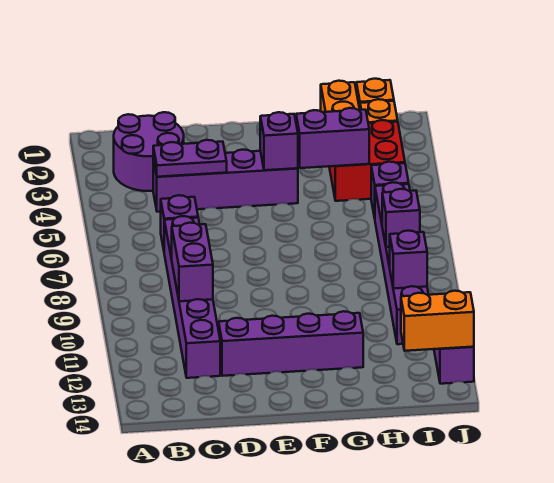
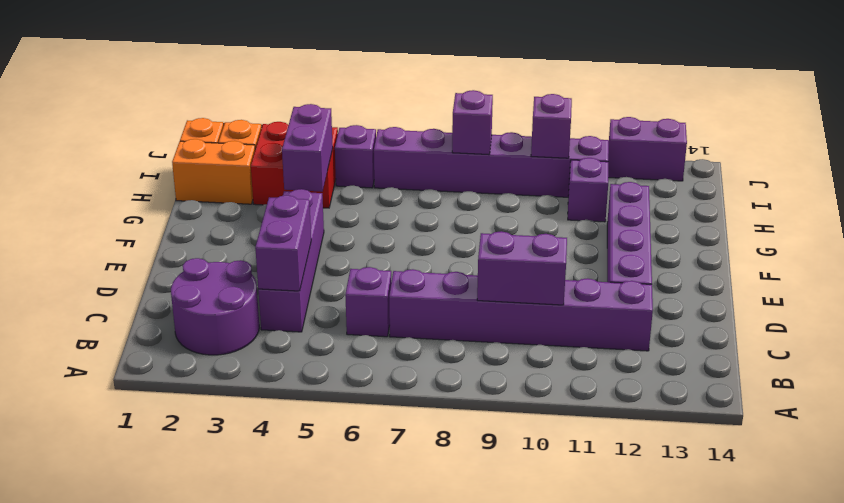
purple 1x2 plate [153,140,227,177] -> purple 1x2 brick [255,195,311,291]
purple 1x1 brick [260,112,298,170] -> purple 1x1 brick moved to [568,158,608,222]
orange 1x2 brick [401,291,474,351] -> none

